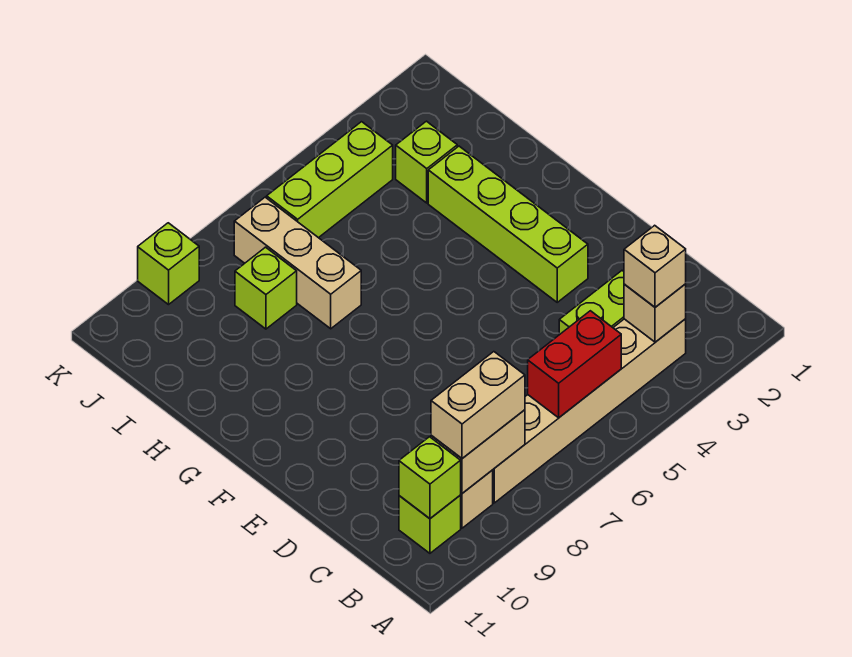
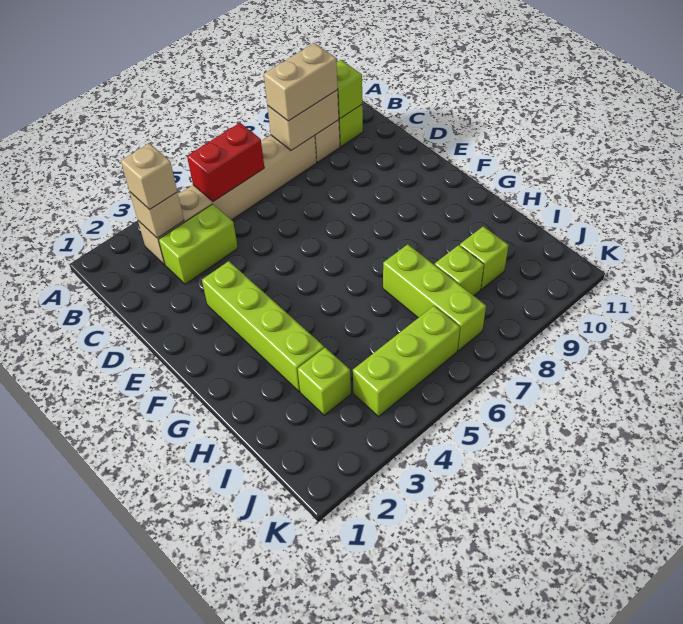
tan 1x3 brick [234,197,361,329] -> lime 1x3 brick [383,244,486,351]
lime 1x1 brick [138,223,199,305] -> lime 1x1 brick moved to [460,226,508,289]

